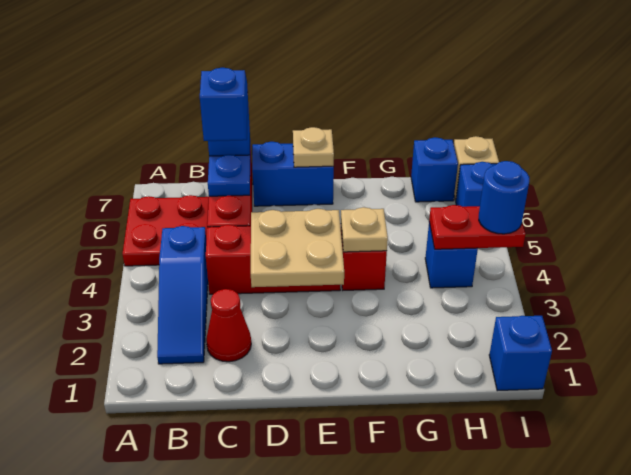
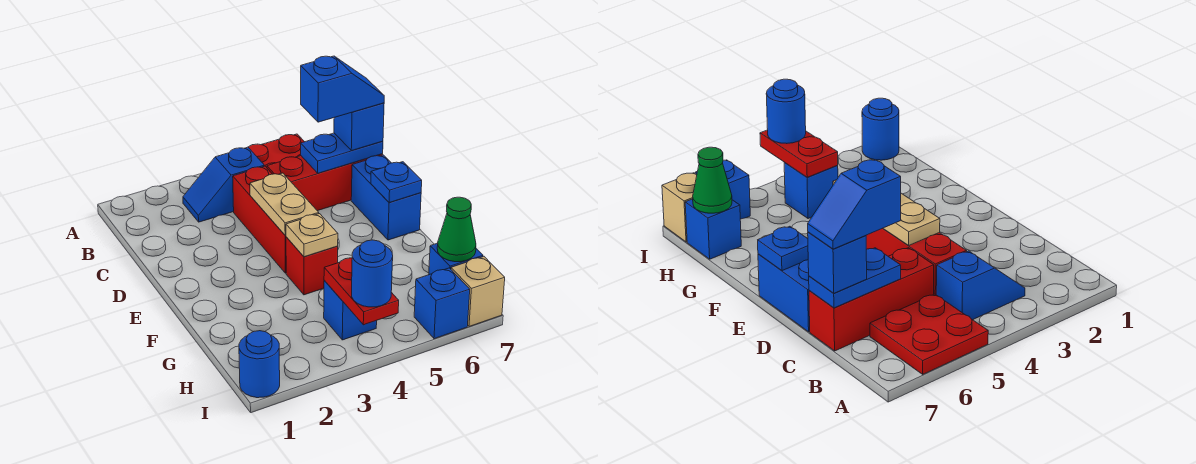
blue 1x3 slope [157,226,208,364] -> blue 1x2 slope [183,147,264,222]
red 1x1 cone [206,289,251,362] -> none
tan 2x2 plate [251,209,344,287] -> tan 1x2 plate [250,173,319,235]
tan 1x1 plate [293,127,334,167] -> blue 1x1 plate [371,162,422,202]
none -> green 1x1 cone [437,197,476,262]
blue 1x1 brick [489,316,552,391] -> blue 1x1 round brick [239,331,280,398]

